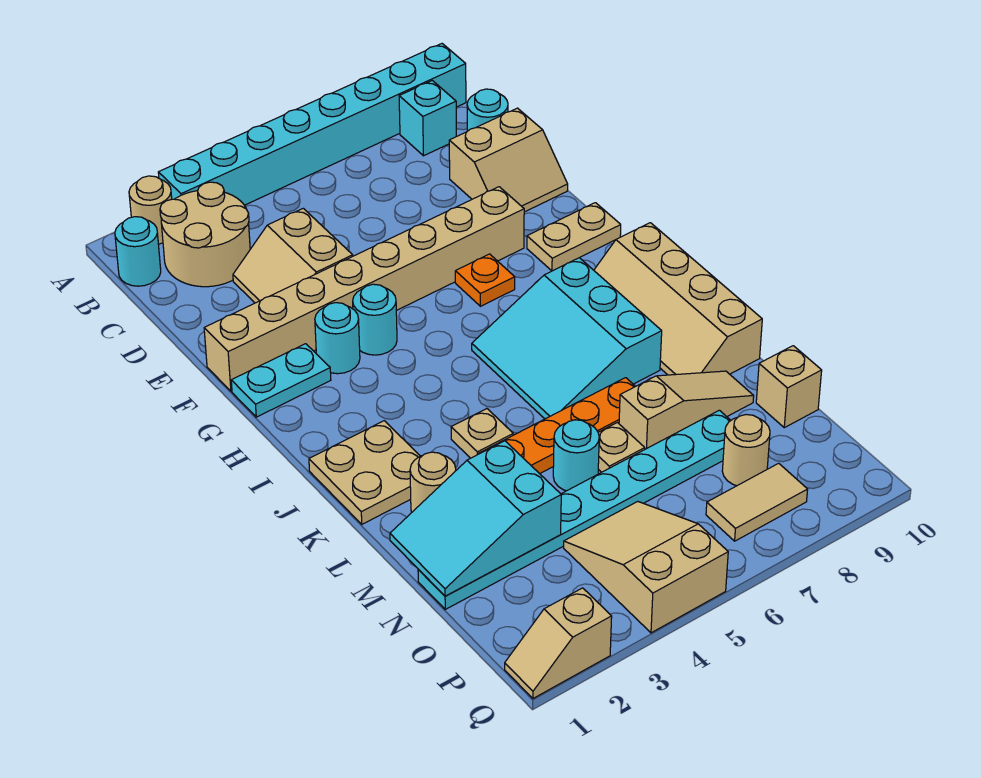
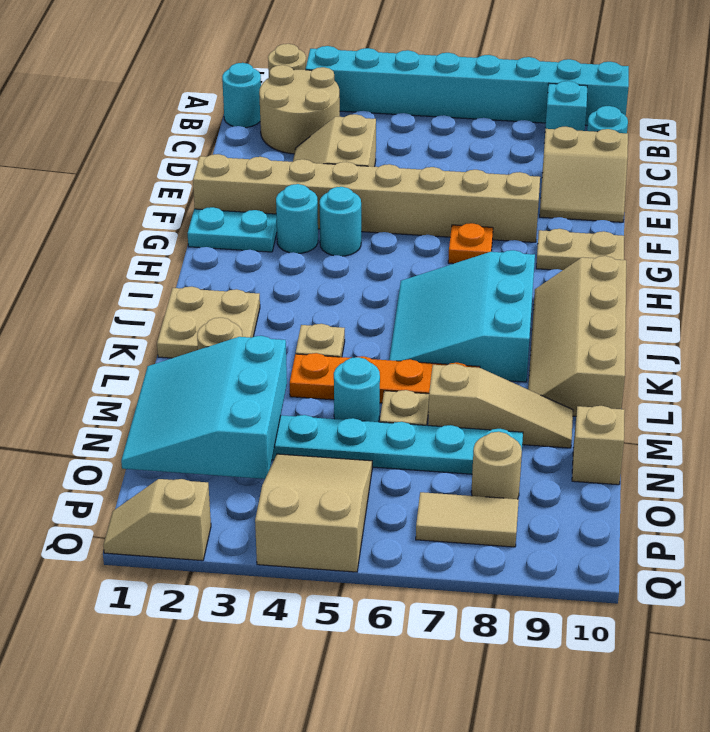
cyan 2x3 slope [390,441,561,596] -> cyan 3x3 slope [121,336,287,479]

